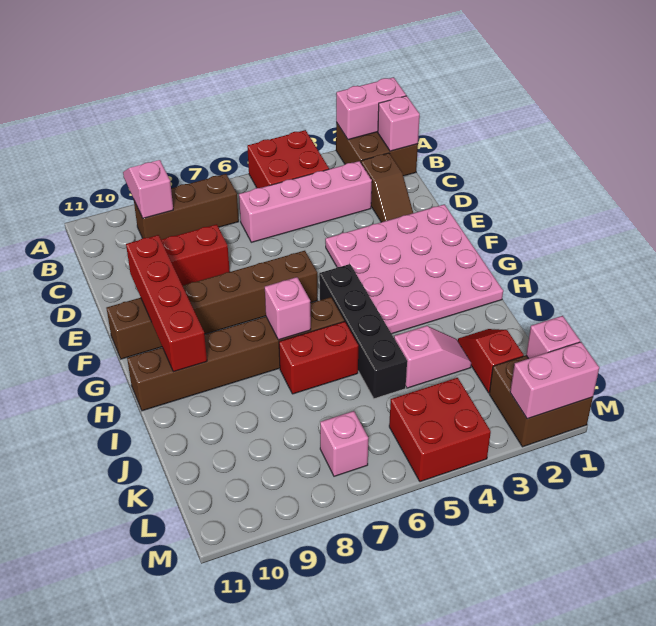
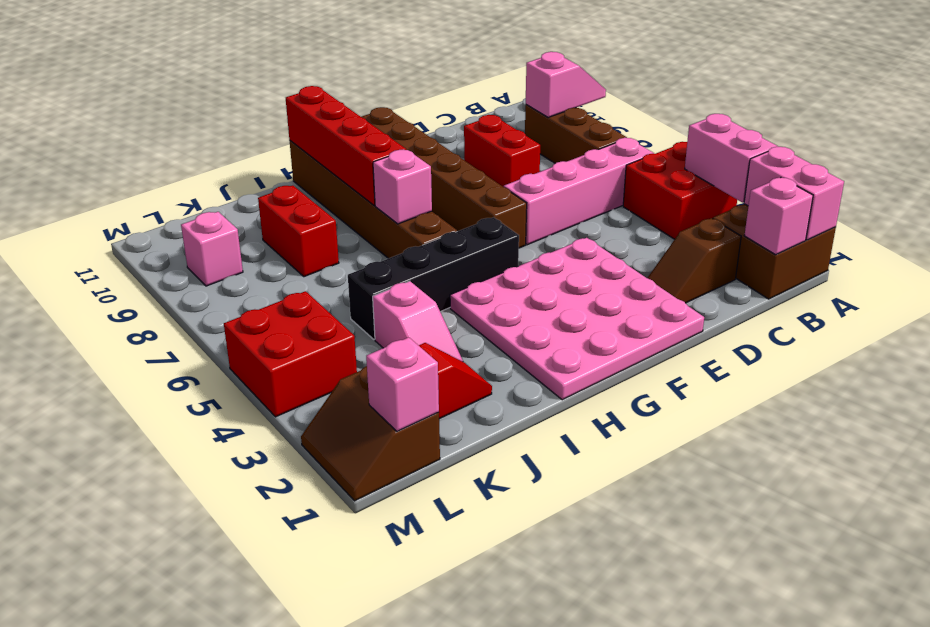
pink 1x4 brick [239,161,372,242] -> pink 1x4 brick turned to [504,138,654,245]
red 1x4 brick [126,235,207,372] -> red 1x4 brick turned to [286,86,406,206]
red 1x2 brick [279,321,358,394] -> red 1x2 brick moved to [258,186,339,277]
brown 2x2 brick [489,356,593,447] -> brown 2x2 slope [301,366,440,501]
pink 1x1 brick [320,411,368,476] -> pink 1x1 brick moved to [181,212,243,286]
pink 1x2 brick [510,342,599,419] -> pink 1x2 brick moved to [685,114,778,202]

